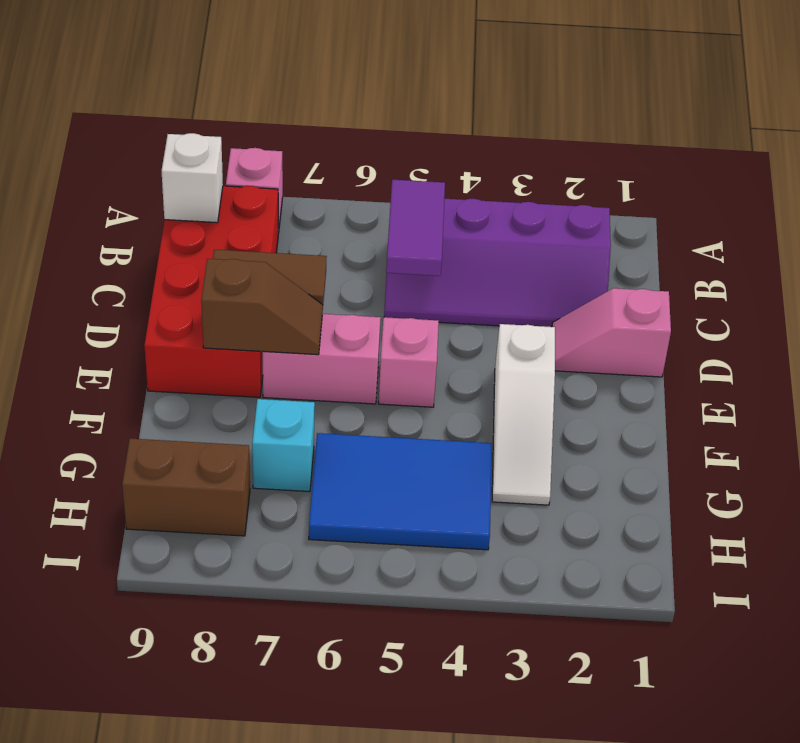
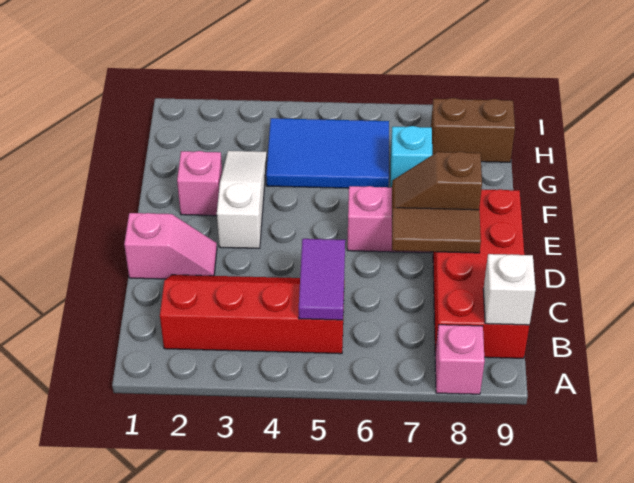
purple 2x4 slope [384,199,611,327] -> red 2x4 slope [160,275,344,354]
pink 1x1 brick [379,317,439,407] -> pink 1x1 brick moved to [177,151,222,216]

